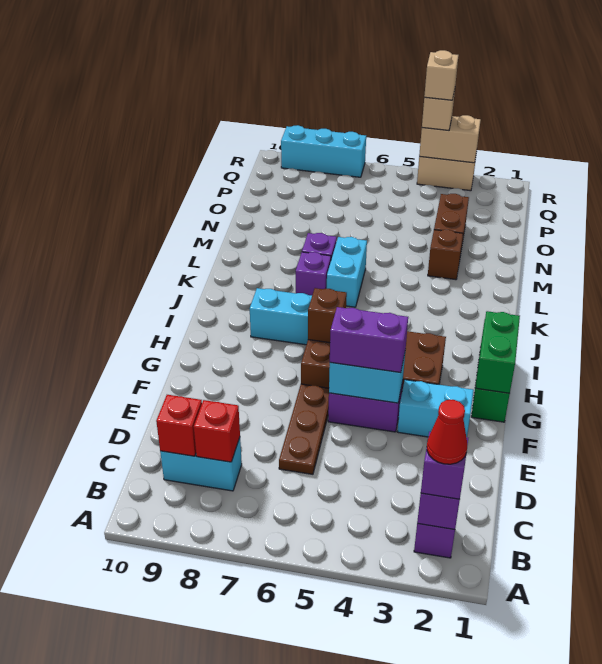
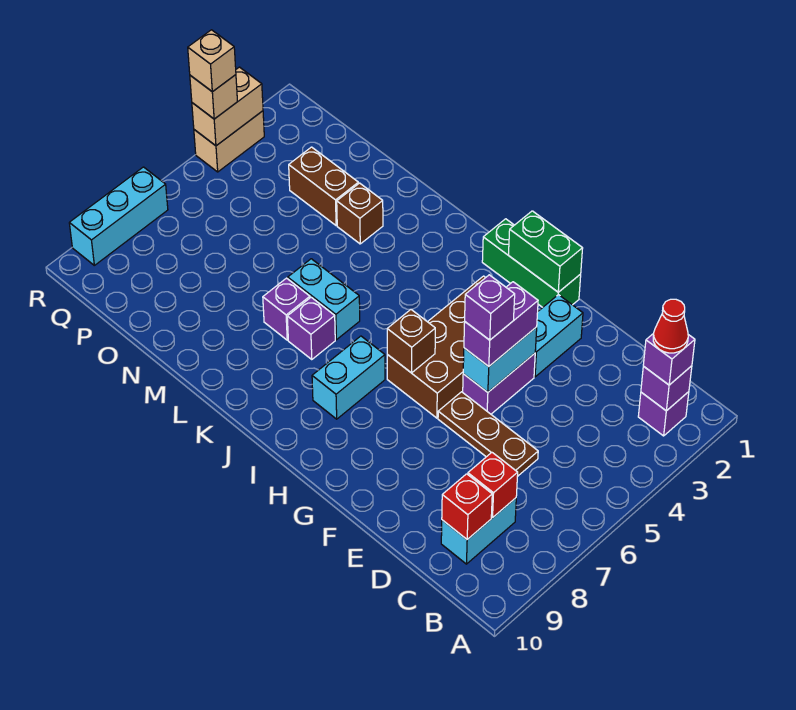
none -> purple 1x1 brick [465,275,515,340]

